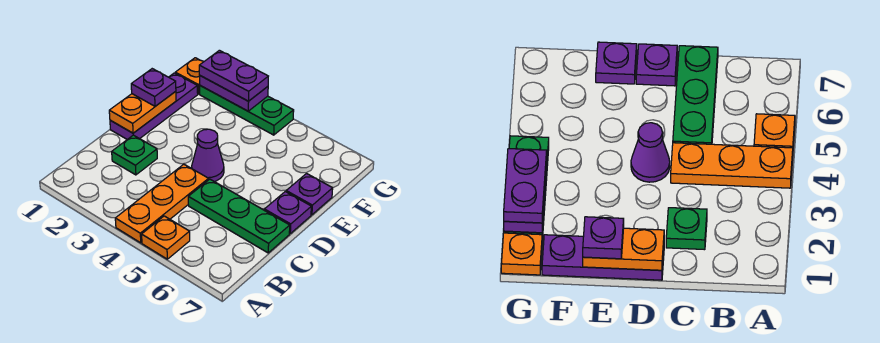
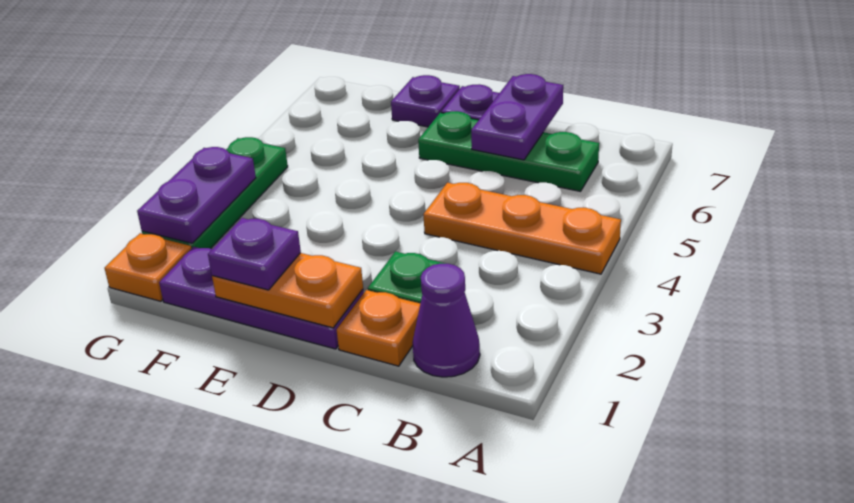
orange 1x1 plate [142,216,190,259] -> orange 1x1 plate moved to [337,290,420,366]
green 1x3 plate [188,179,290,253] -> green 1x3 plate turned to [418,111,599,191]
purple 1x1 cone [192,129,224,182] -> purple 1x1 cone moved to [413,264,480,377]
purple 1x2 plate [199,50,268,101] -> purple 1x2 plate moved to [471,74,563,160]

